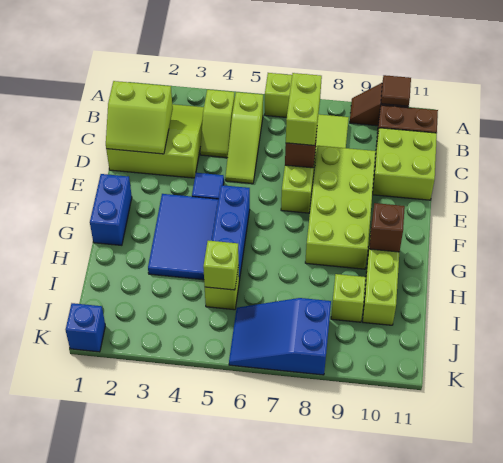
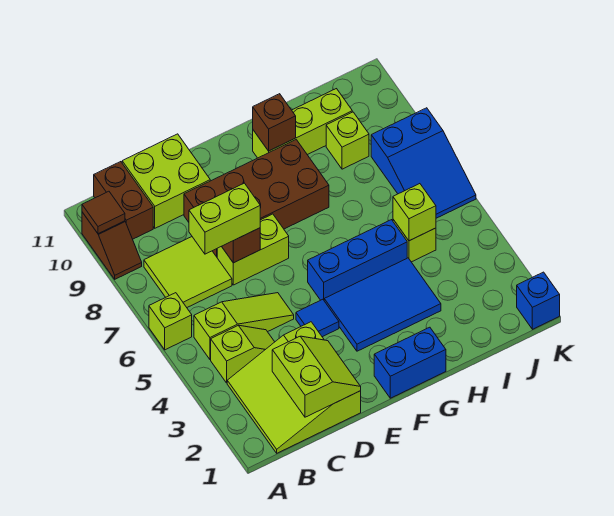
lime 2x4 brick [305,146,376,269] -> brown 2x4 brick [184,140,329,257]

